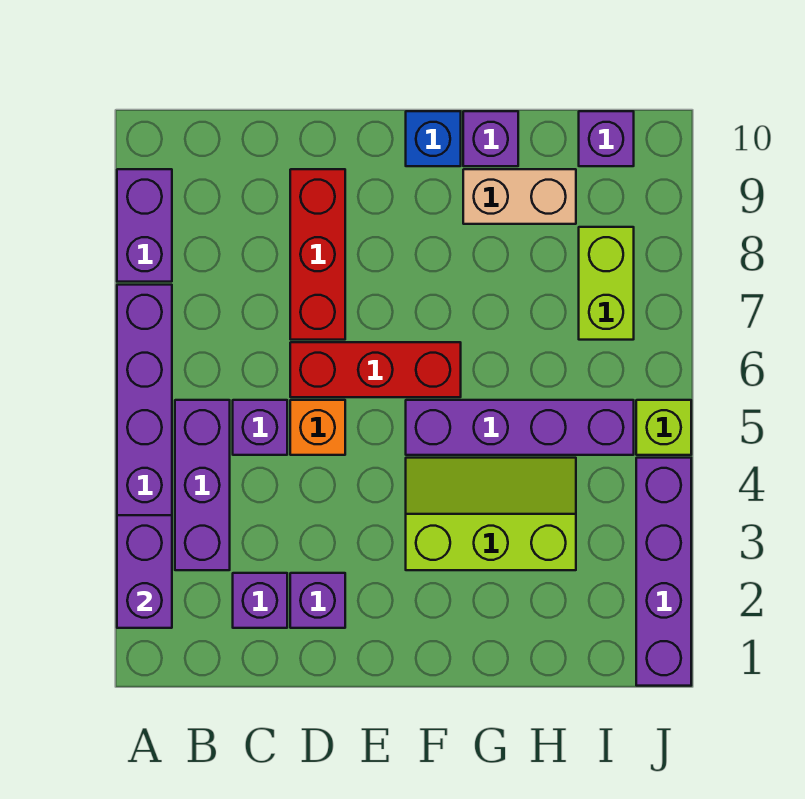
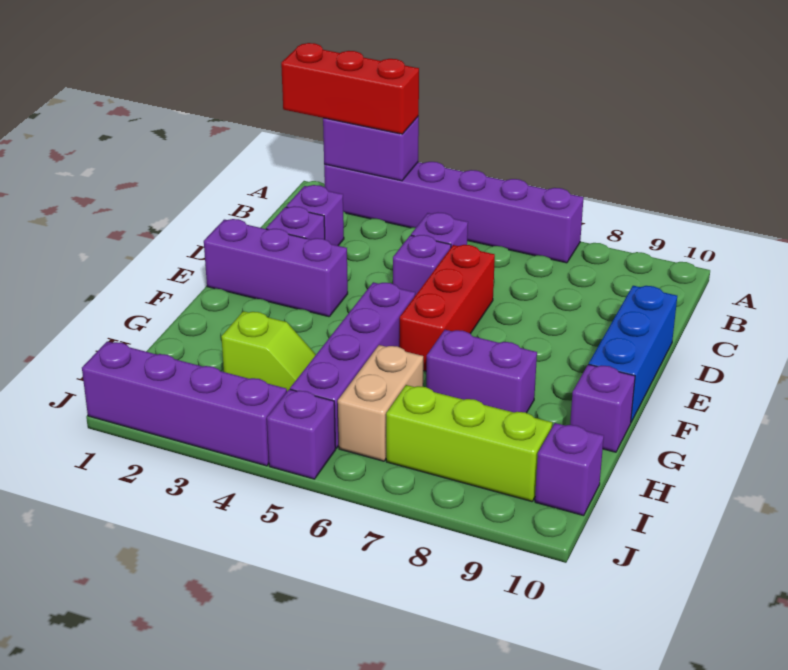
purple 1x2 brick [117,169,172,282] -> purple 1x2 brick moved to [426,330,537,413]
purple 1x3 brick [175,400,230,570] -> purple 1x3 brick moved to [204,219,348,317]
orange 1x1 brick [290,400,345,455] -> purple 1x1 brick [393,235,451,295]
red 1x3 brick [290,169,345,340] -> red 1x3 brick moved to [281,43,419,134]
lime 2x3 slope [406,458,576,570] -> lime 1x2 slope [221,311,316,391]
blue 1x1 brick [406,111,461,166] -> blue 1x3 brick [589,286,677,422]
tan 1x2 brick [463,169,576,224] -> tan 1x2 brick moved to [338,345,423,461]
lime 1x2 brick [579,227,634,340] -> lime 1x3 brick [386,385,552,501]
lime 1x1 brick [636,400,691,455] -> purple 1x1 brick [267,389,336,479]

